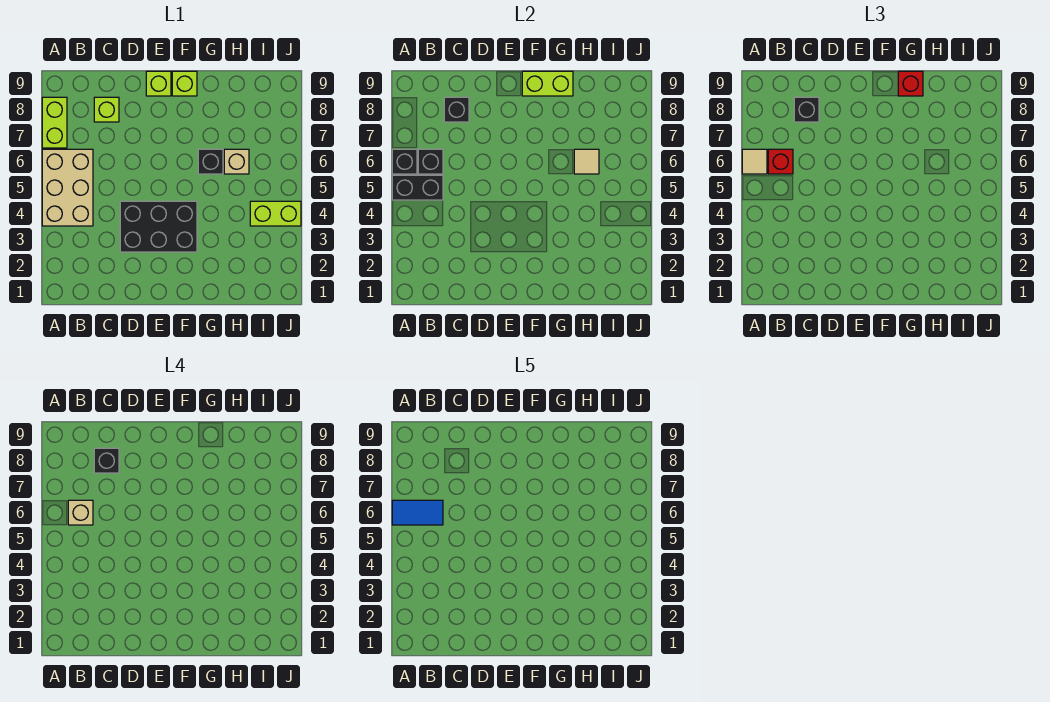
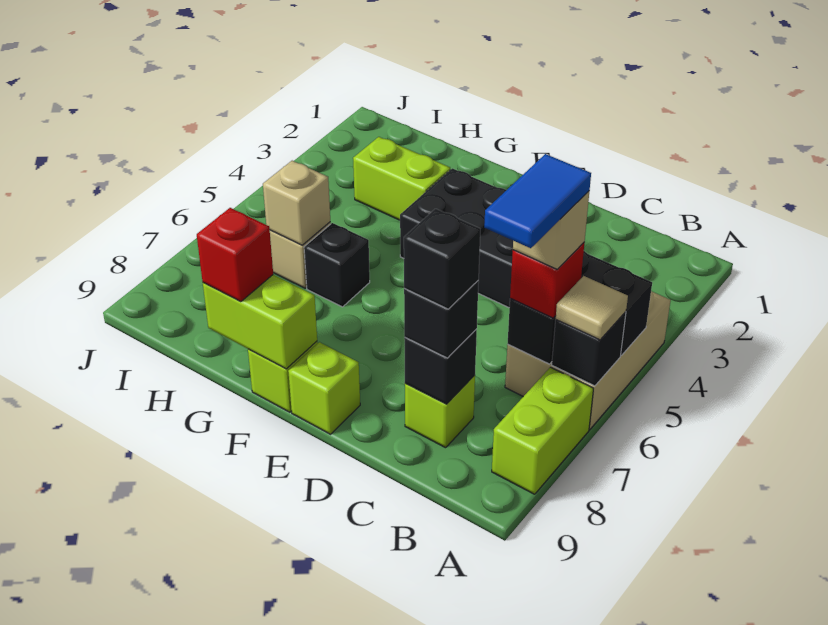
blue 1x2 tile [392,500,443,525] -> blue 1x2 tile turned to [484,154,591,248]
tan 1x1 tile [574,149,599,174] -> tan 1x1 brick [263,161,330,245]
lime 1x2 brick [250,201,301,226] -> lime 1x2 brick moved to [353,137,450,220]

